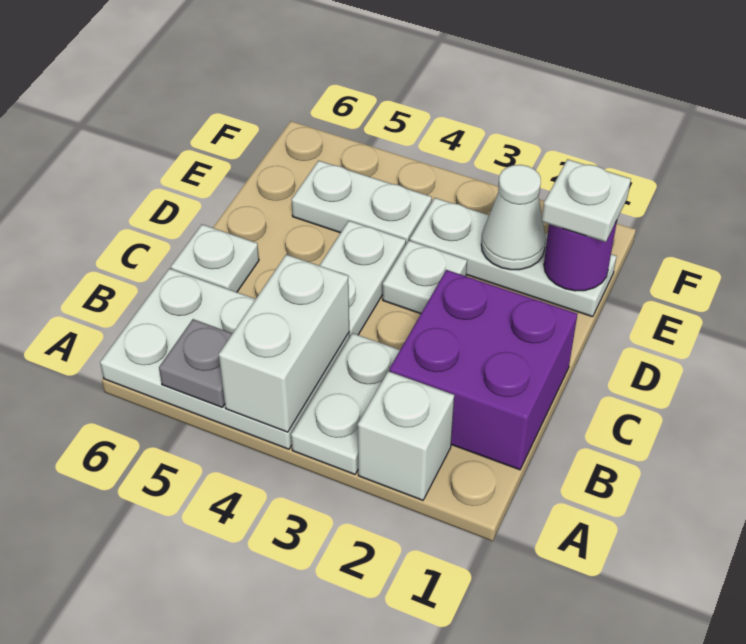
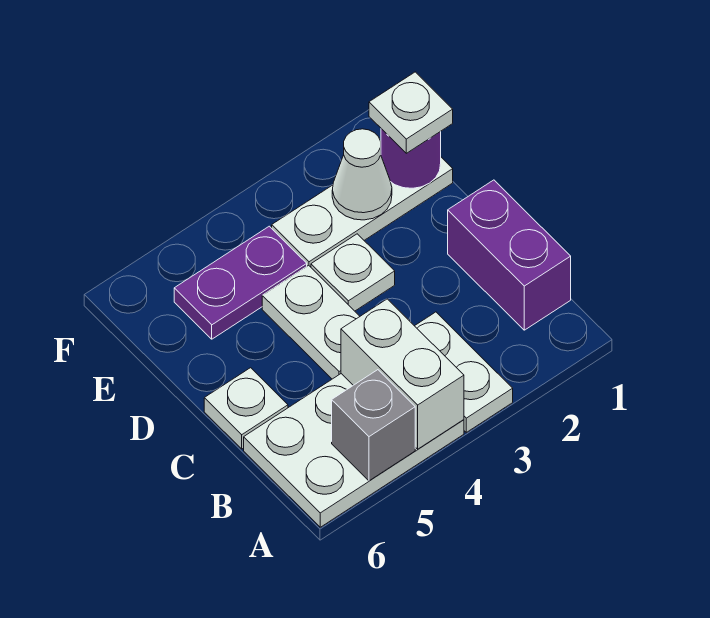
white 1x1 brick [358,371,454,500] -> none
grey 1x1 plate [159,319,232,407] -> grey 1x1 brick [332,370,415,481]
purple 2x2 brick [390,270,577,470] -> purple 1x2 brick [448,180,571,330]
white 1x2 plate [292,161,432,244] -> purple 1x2 plate [174,226,307,339]

